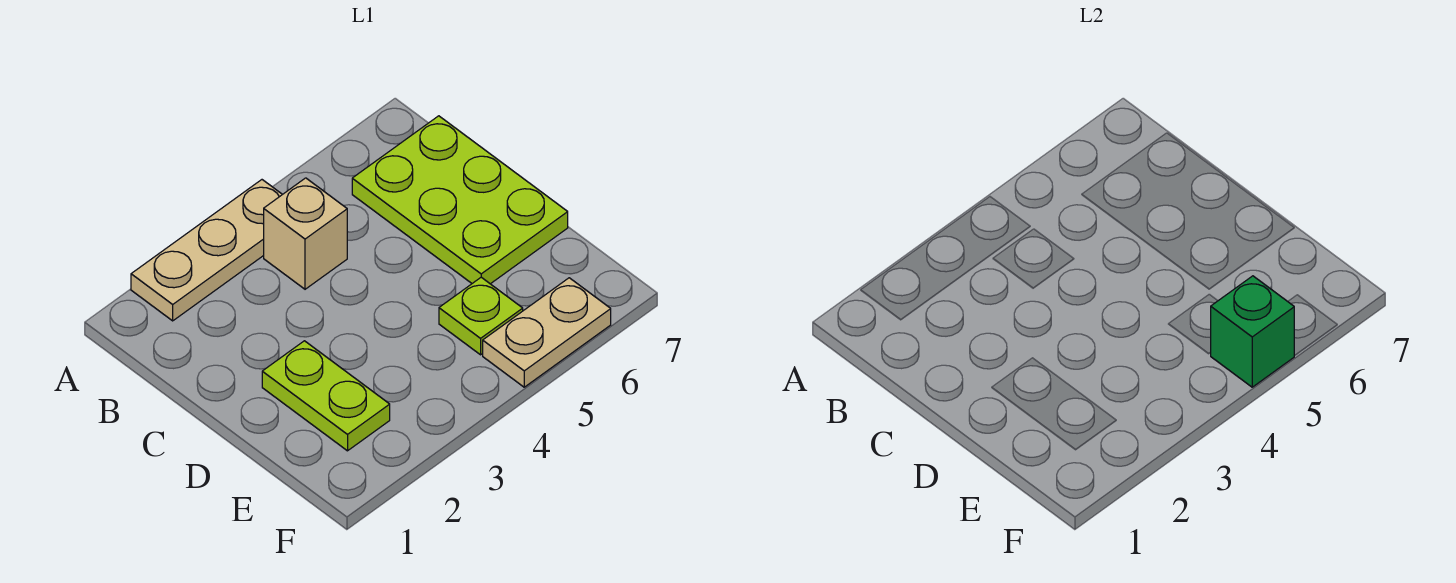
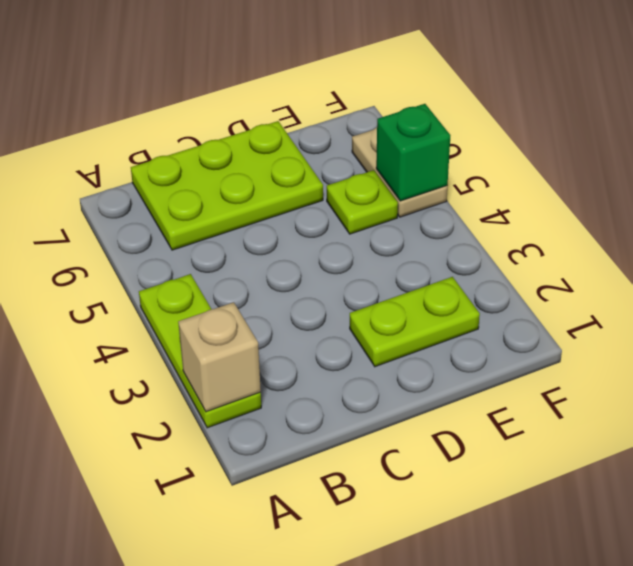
tan 1x3 plate [131,180,282,321] -> lime 1x3 plate [139,274,261,428]
tan 1x1 brick [264,178,347,289] -> tan 1x1 brick moved to [178,302,261,412]

